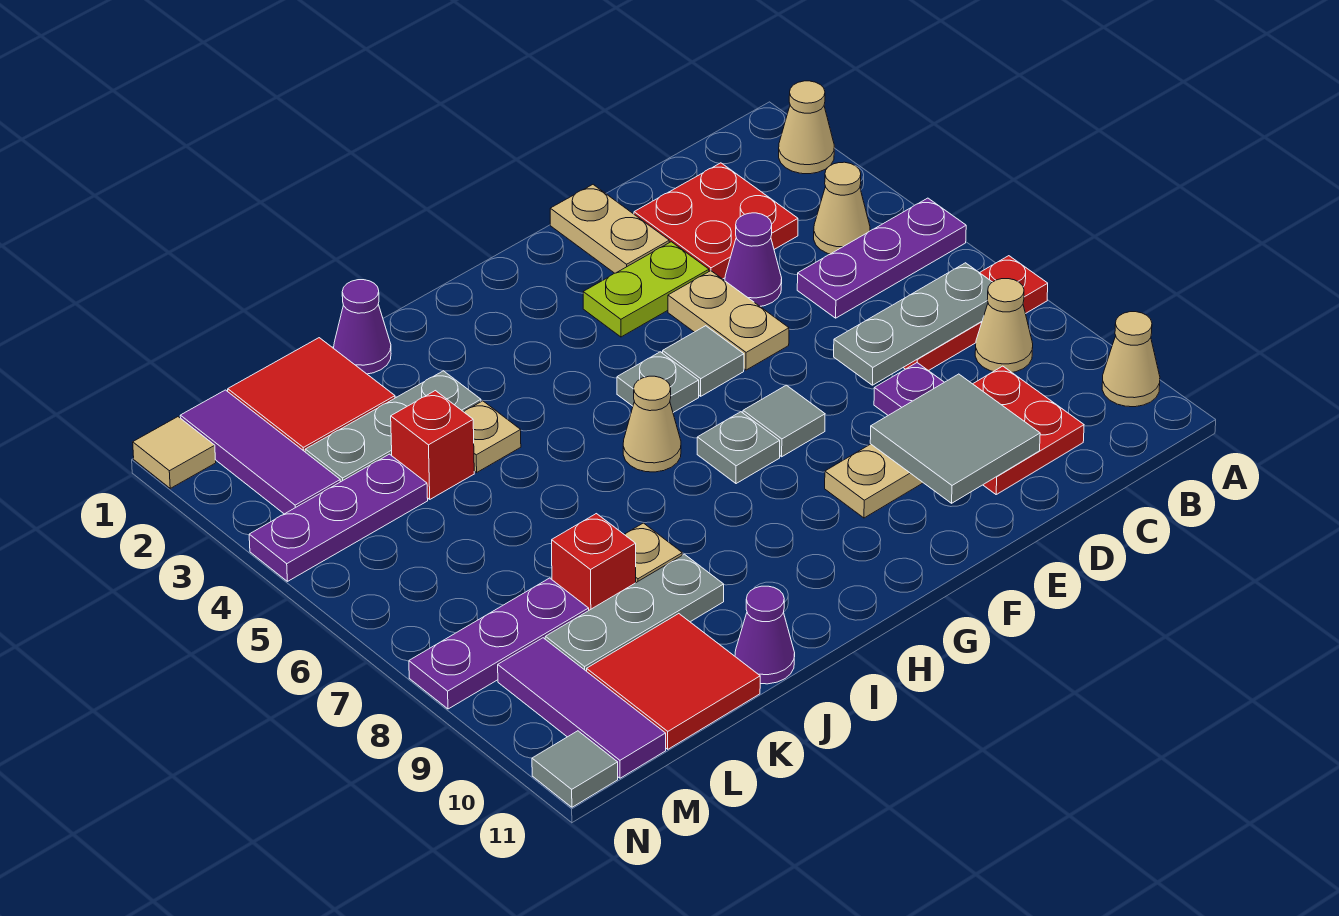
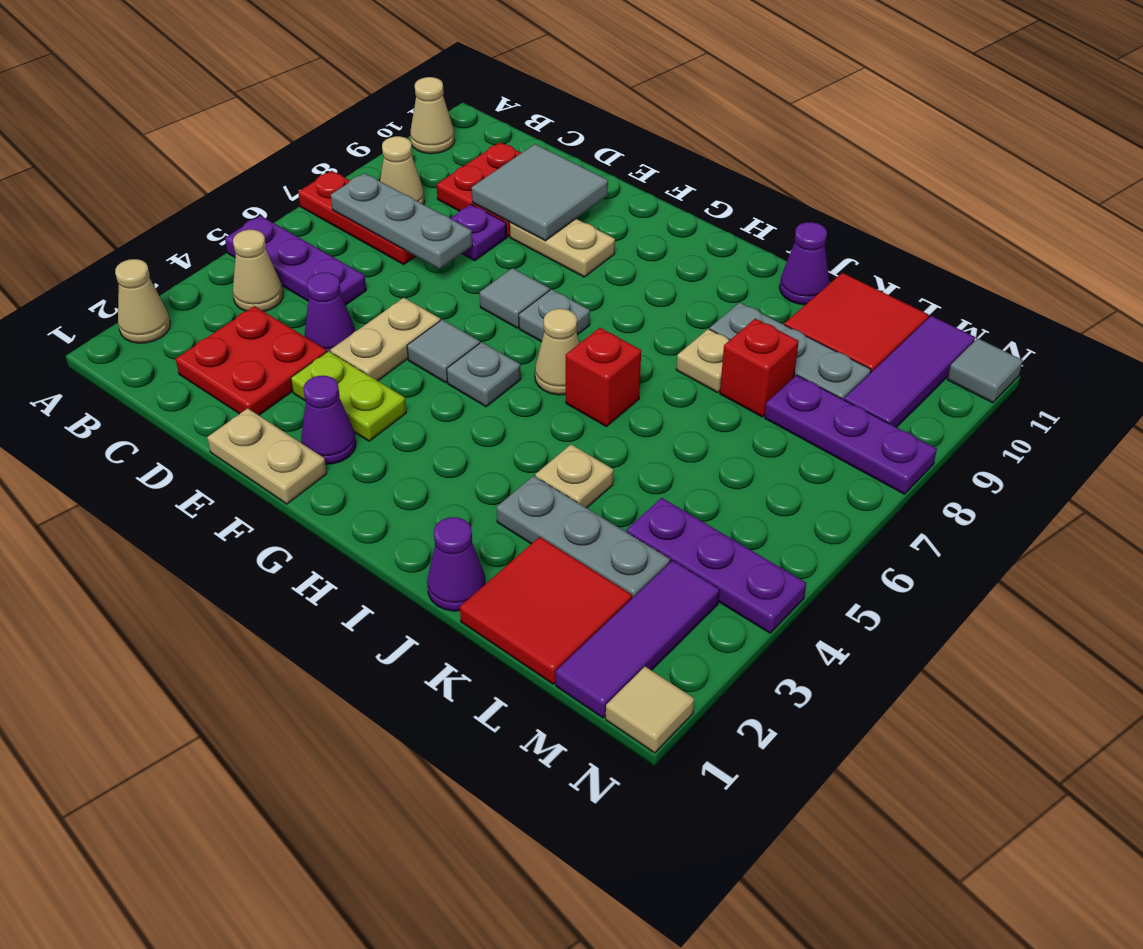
tan 1x2 plate [550,185,669,273] -> tan 1x2 plate turned to [207,408,327,504]
none -> purple 1x1 cone [301,376,356,464]
red 1x1 brick [391,391,474,499] -> red 1x1 brick moved to [566,328,641,426]

